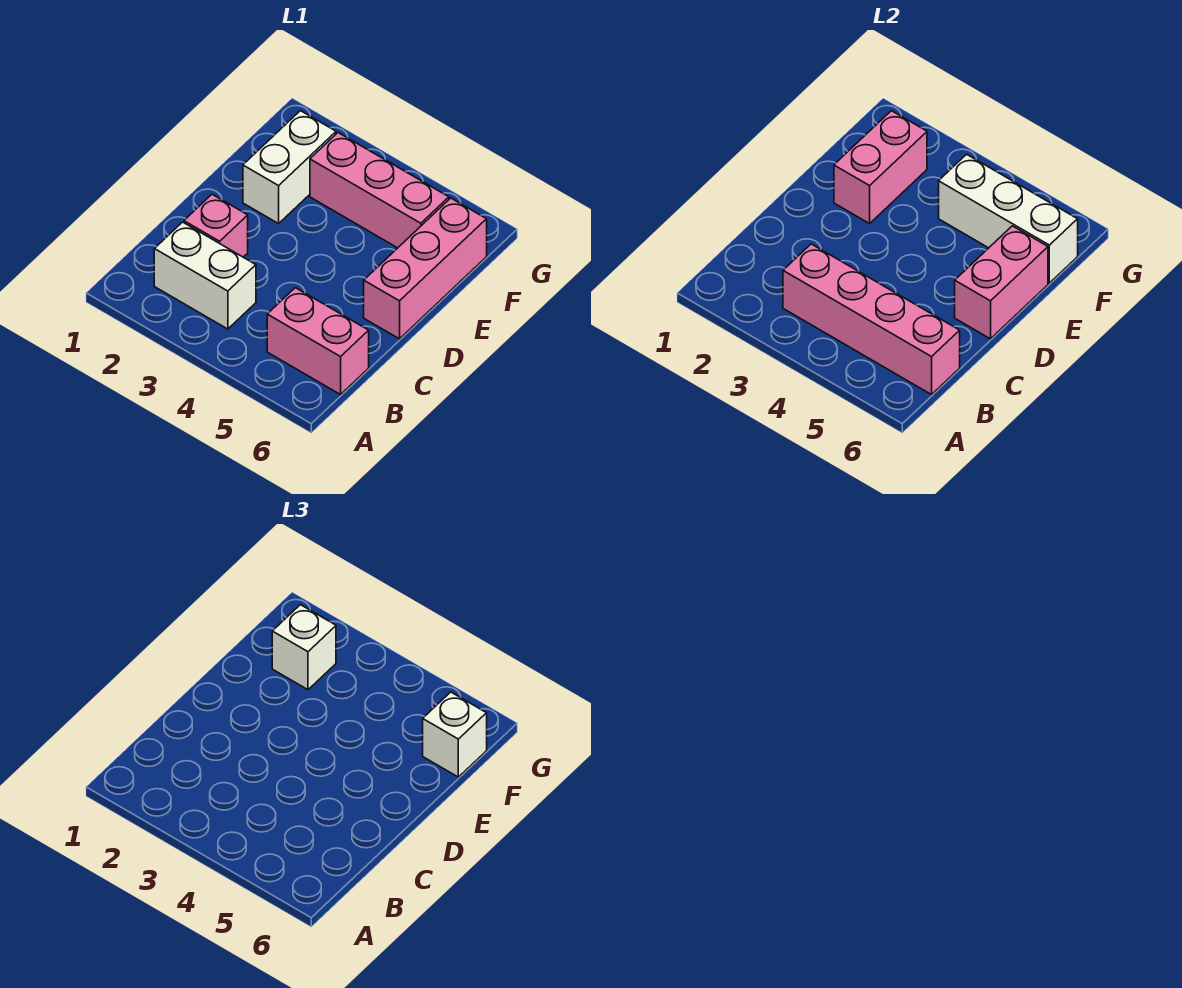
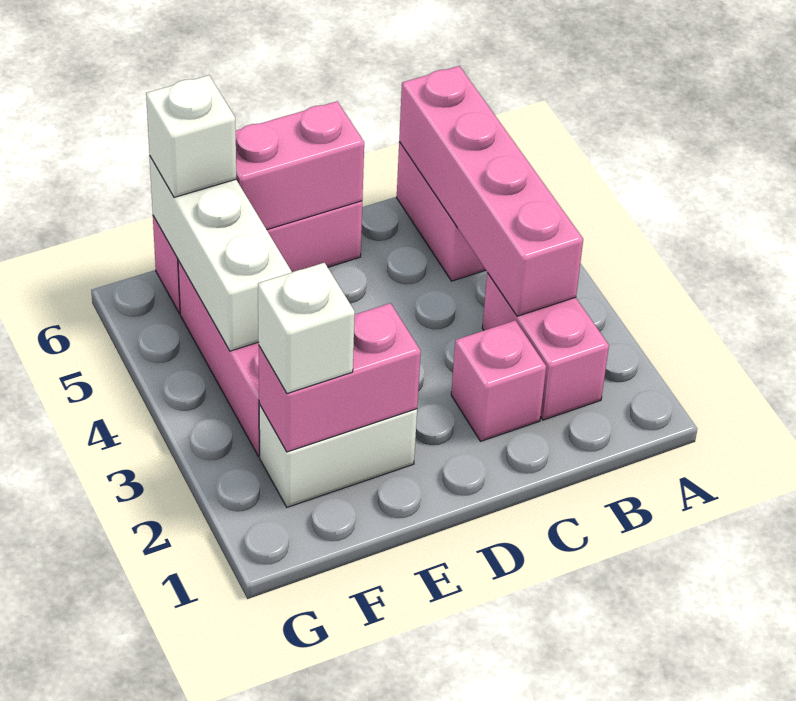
white 1x2 brick [154,222,256,329] -> pink 1x2 brick [482,273,609,420]

